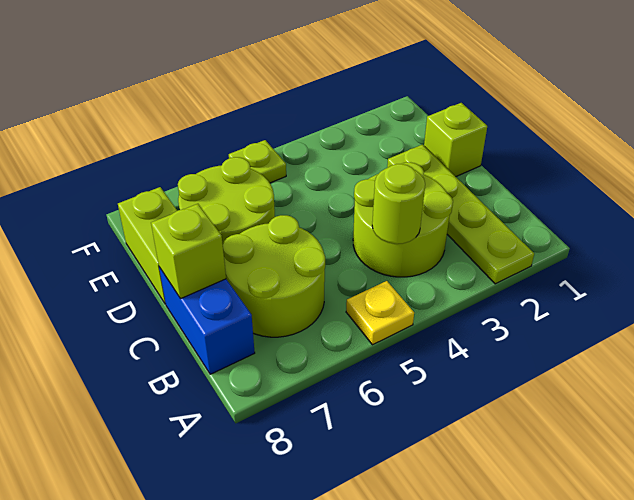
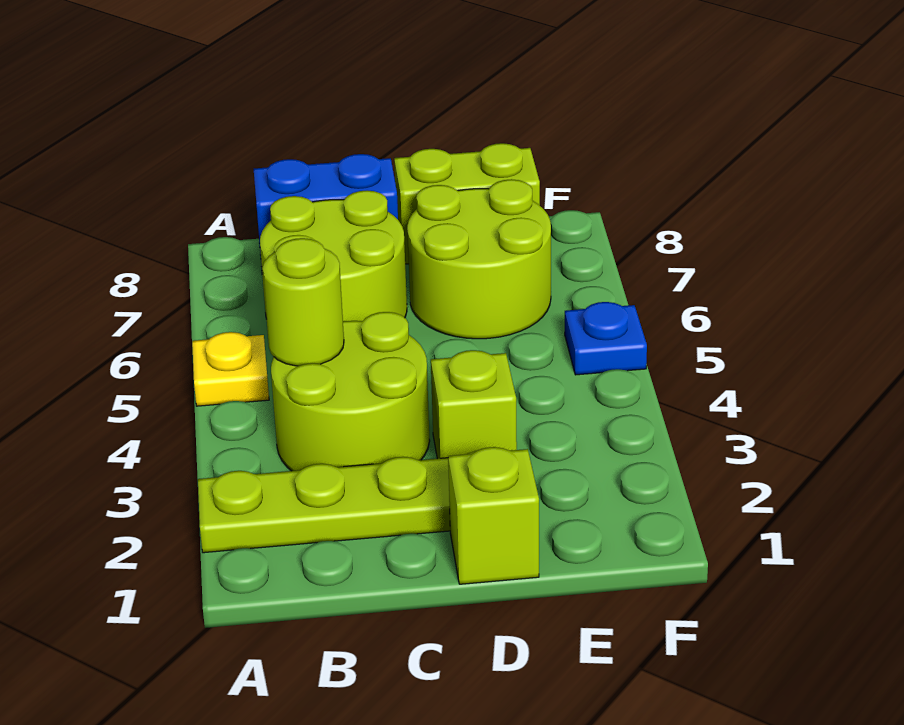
lime 1x1 brick [151,204,226,299] -> lime 1x1 brick moved to [431,350,517,459]
lime 1x1 plate [229,140,286,183] -> blue 1x1 plate [565,302,647,375]

